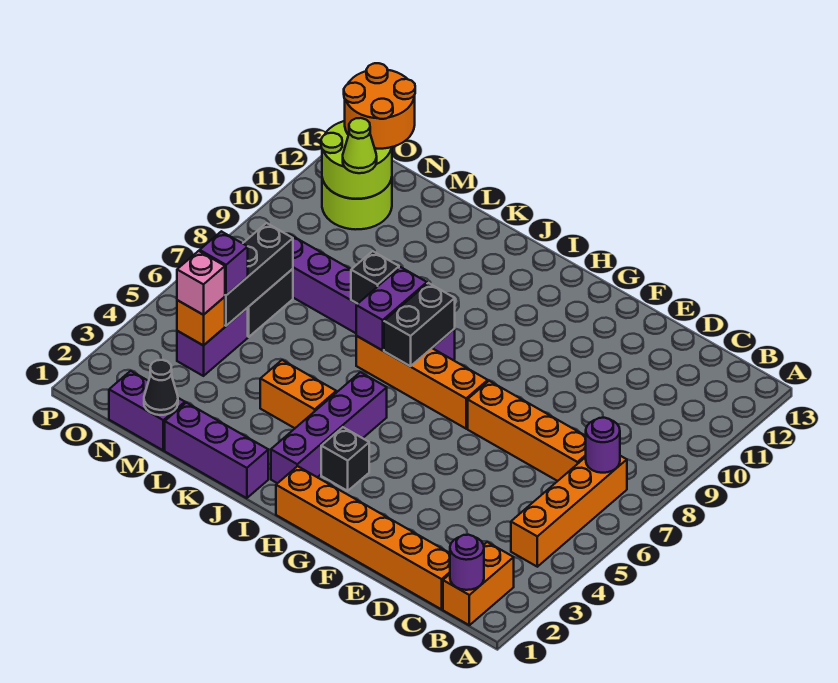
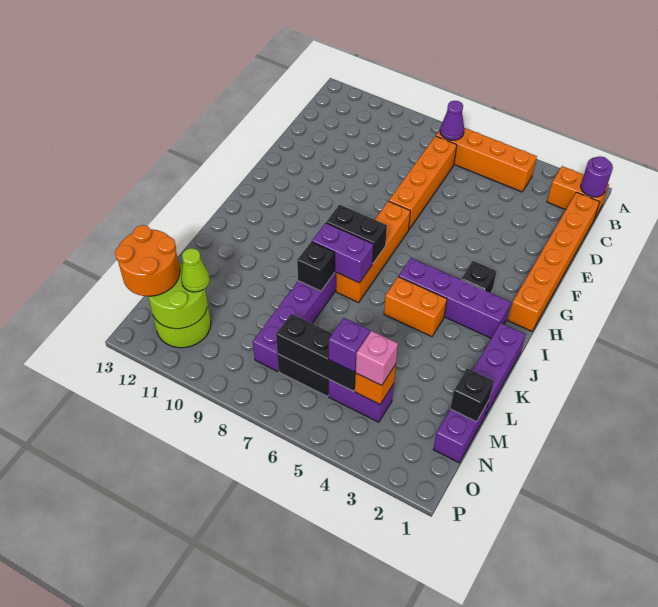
purple 1x1 round brick [586,418,620,473] -> purple 1x1 cone [440,101,464,140]
orange 1x2 brick [260,360,336,428] -> orange 1x2 brick turned to [384,277,447,337]
black 1x1 cone [144,360,178,415] -> black 1x1 brick [450,368,494,422]

